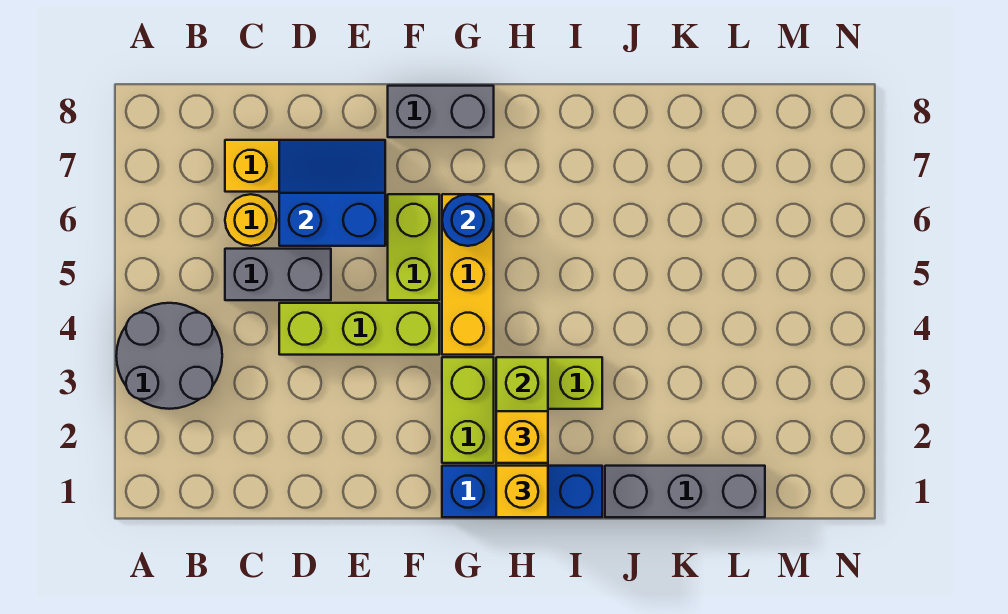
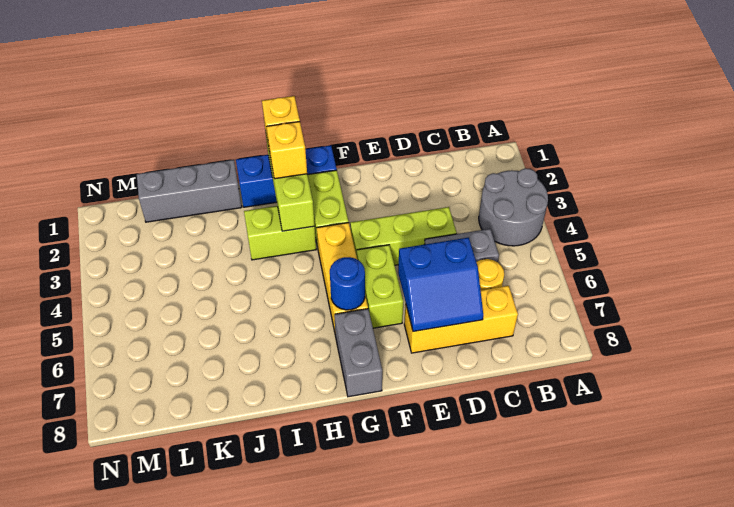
grey 1x2 brick [388,86,494,137] -> grey 1x2 brick turned to [334,309,382,397]

